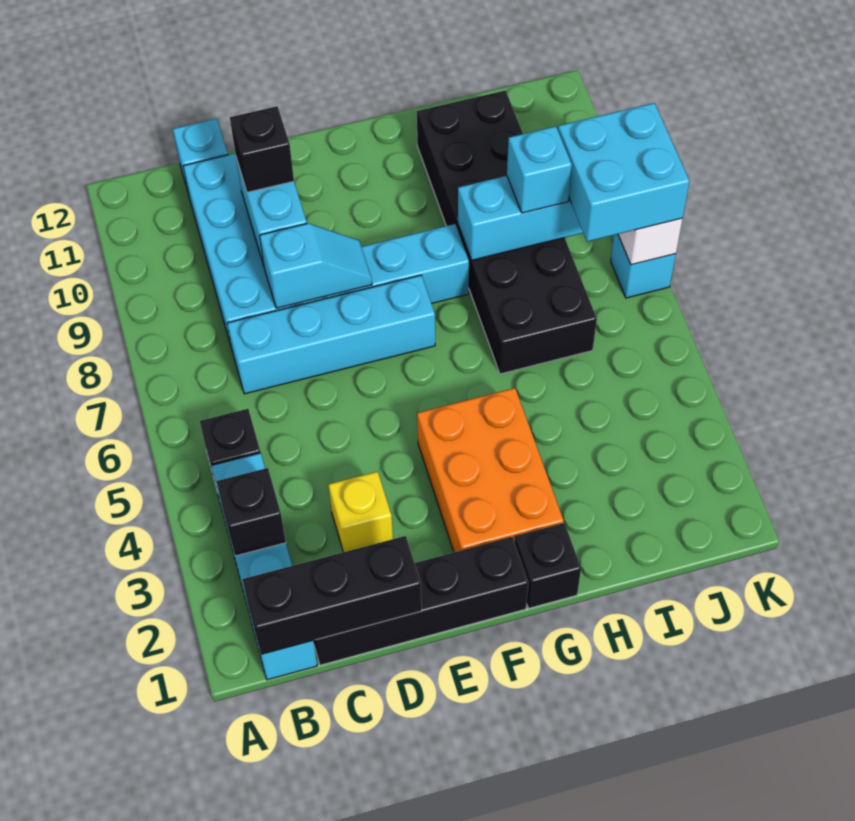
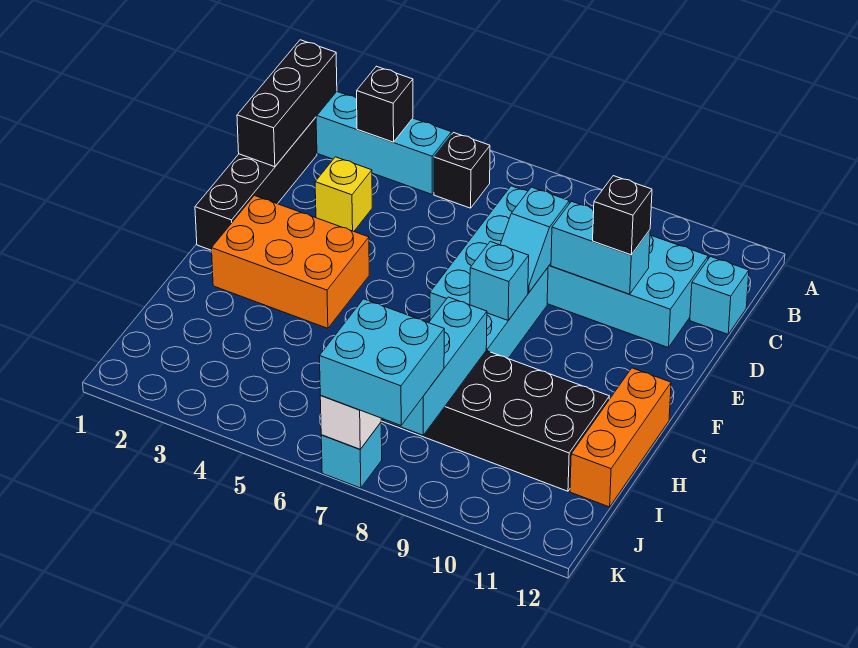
black 1x1 brick [515,523,581,608] -> none
none -> orange 1x3 brick [570,368,671,507]
cyan 1x1 brick [507,126,572,213] -> cyan 1x1 brick moved to [470,241,529,320]

